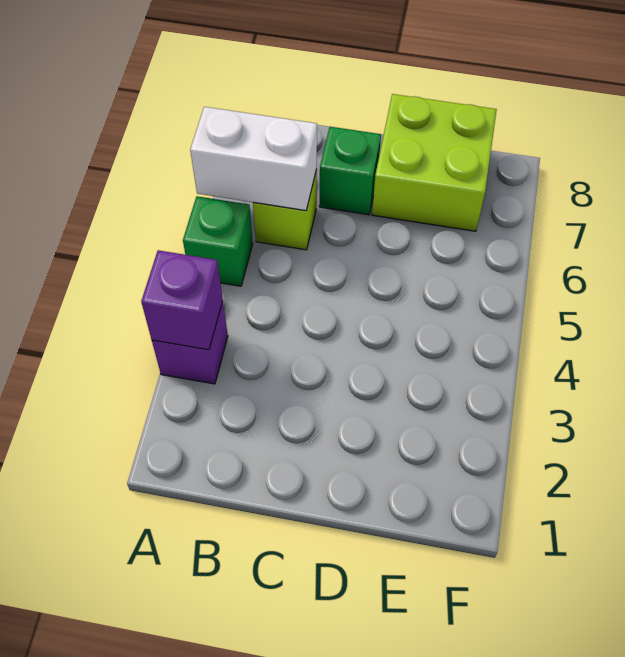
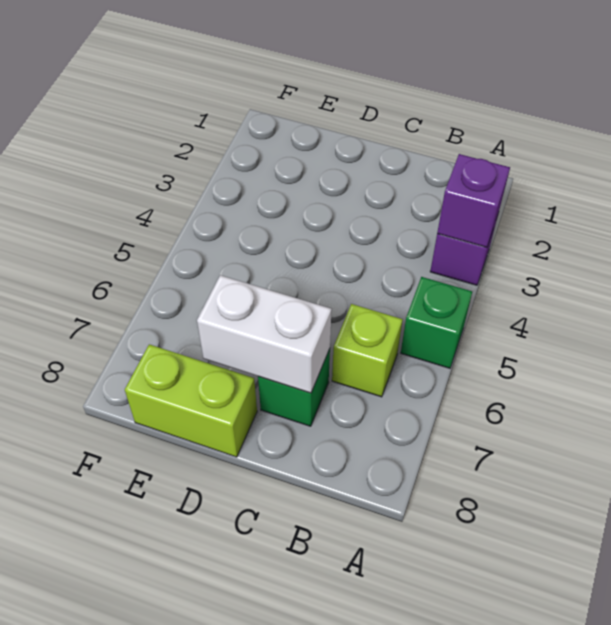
white 1x2 brick [190,107,317,211] -> white 1x2 brick moved to [197,275,332,393]
lime 2x2 brick [372,94,497,231] -> lime 1x2 brick [125,344,257,457]

